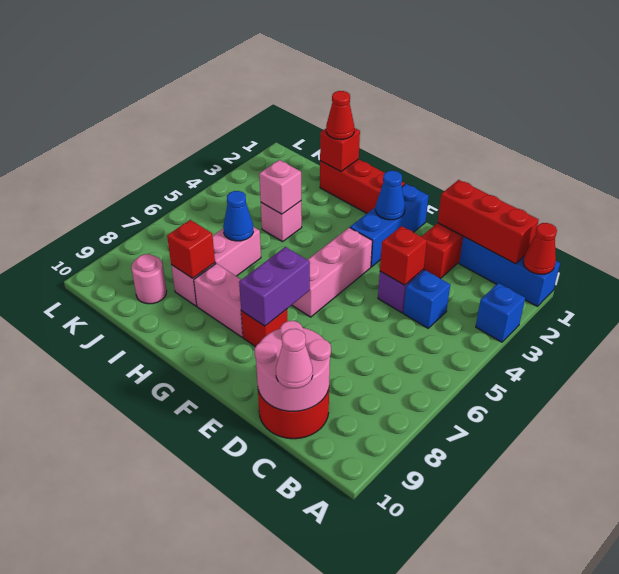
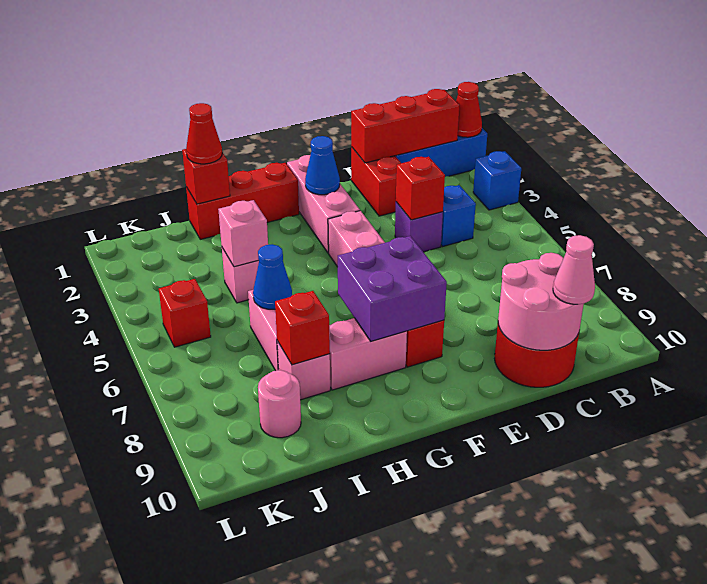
blue 1x3 brick [350,184,429,267] -> pink 1x3 brick [287,155,360,253]
purple 1x2 brick [239,247,310,326] -> purple 2x2 brick [338,236,447,341]
none -> red 1x1 brick [159,279,211,347]

